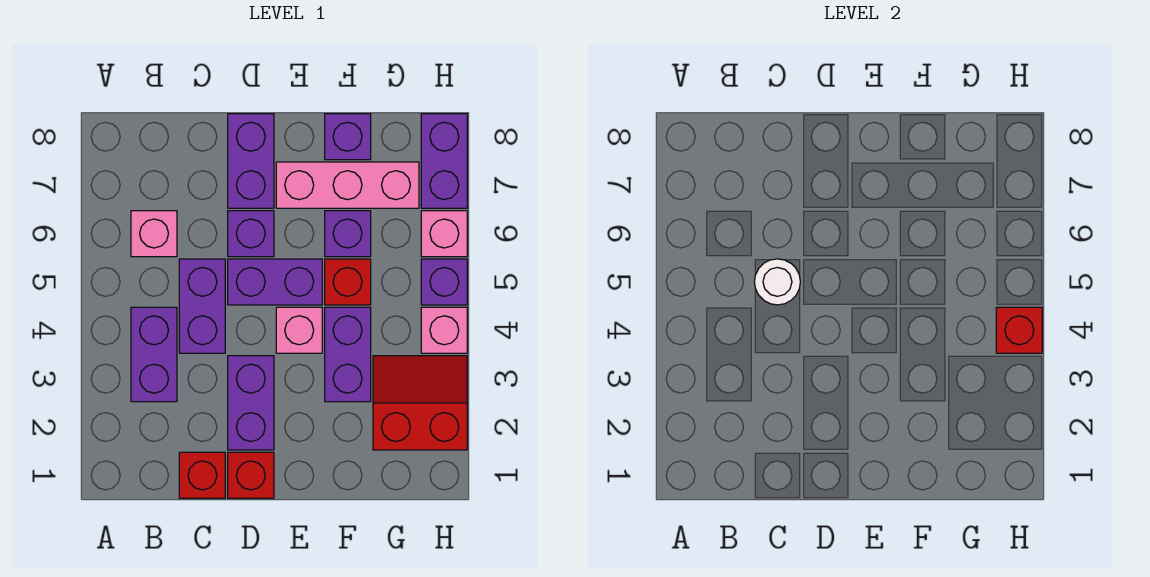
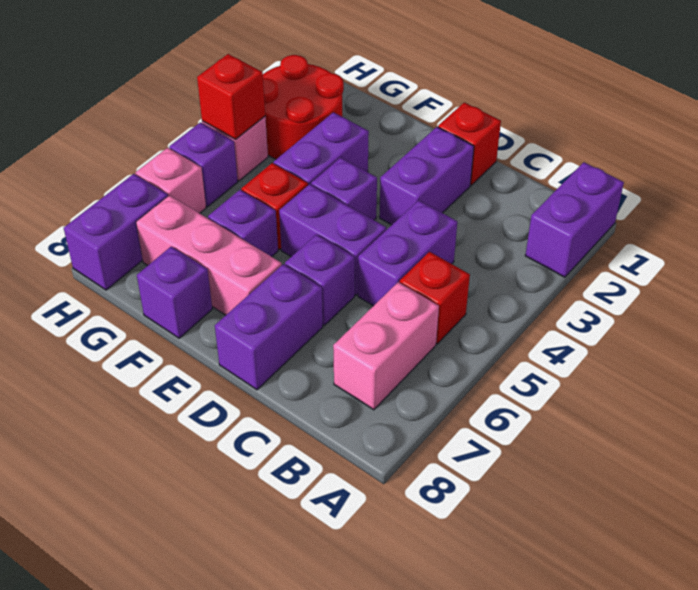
purple 1x2 brick [131,307,177,402] -> purple 1x2 brick moved to [525,162,624,277]
pink 1x1 brick [131,211,177,257] -> pink 1x2 brick [333,282,439,410]
red 1x1 brick [179,452,225,498] -> red 1x1 brick moved to [400,252,470,344]
white 1x1 round brick [754,259,800,305] -> none
pink 1x1 brick [276,307,322,353] -> purple 1x1 brick [311,158,377,220]
red 2x2 slope [373,356,467,450] -> red 2x2 round brick [263,55,344,159]

